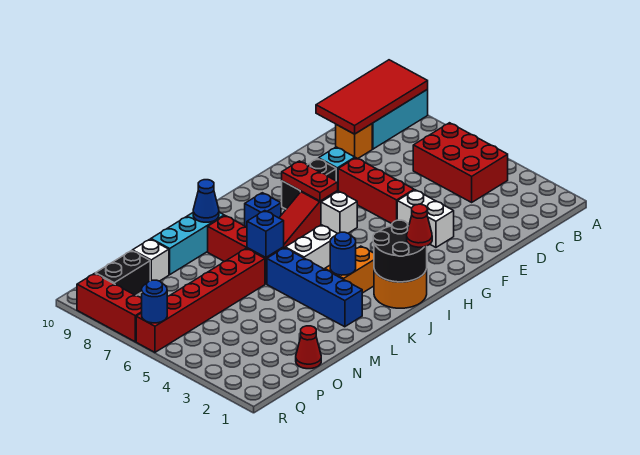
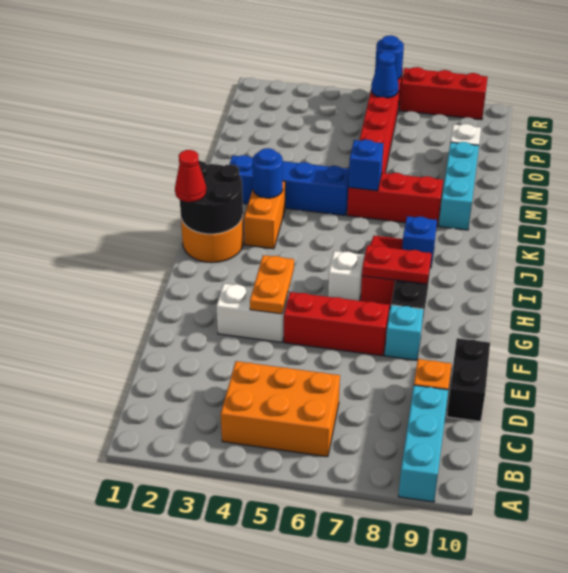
red 2x4 tile [316,60,428,134] -> none
red 2x3 brick [413,123,508,202] -> orange 2x3 brick [221,361,340,457]
none -> orange 1x2 plate [250,255,294,314]
white 1x2 brick [285,225,337,269] -> none
blue 1x1 cone [193,180,219,222] -> blue 1x1 cone moved to [371,51,399,98]
red 1x1 cone [296,326,321,369] -> none
black 1x2 brick [96,251,150,295] -> black 1x2 brick moved to [447,338,490,422]

